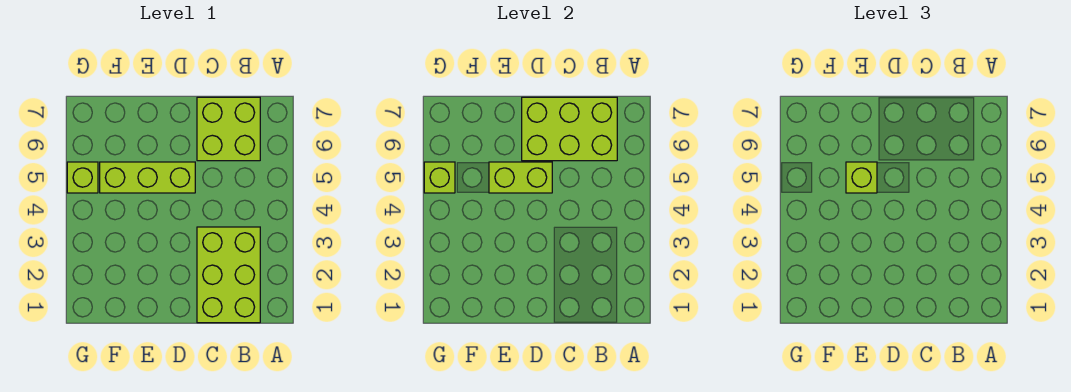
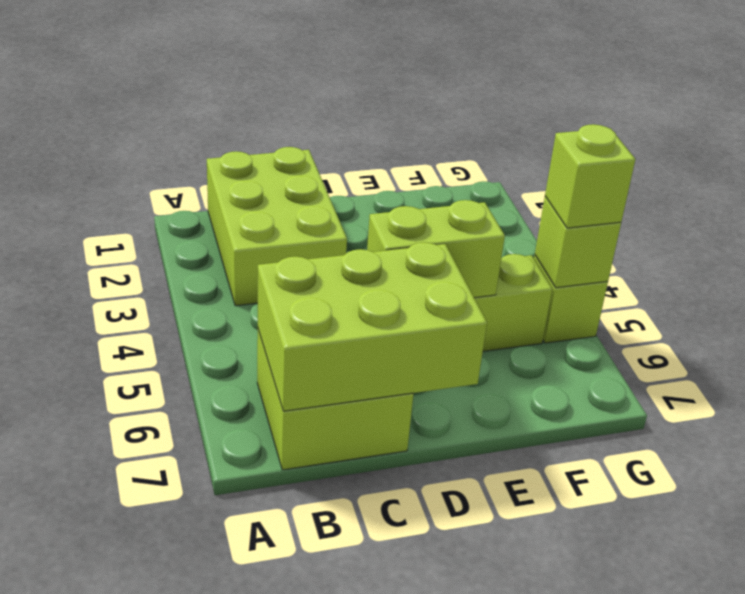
lime 1x1 brick [846,162,877,193] -> lime 1x1 brick moved to [545,124,635,228]

